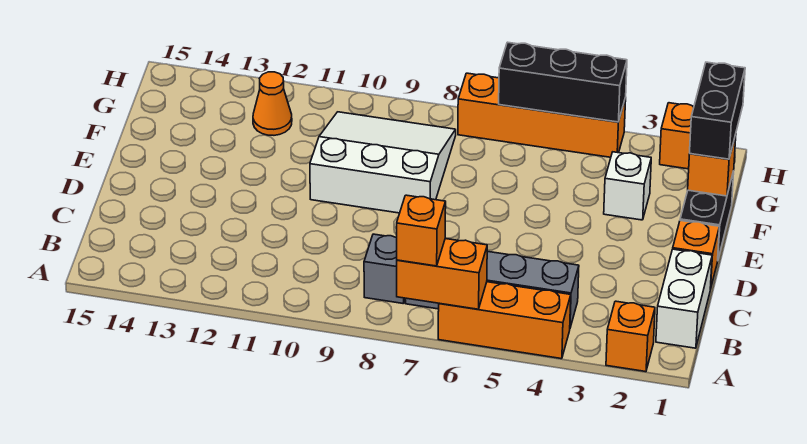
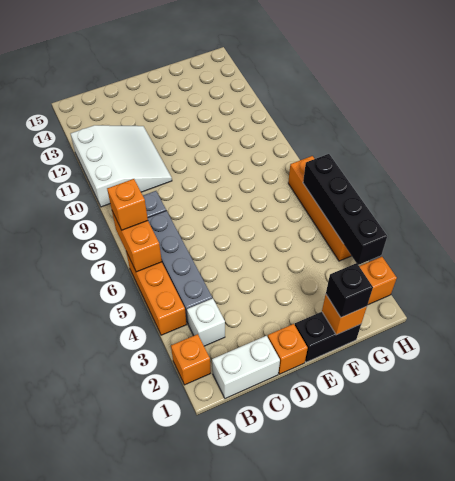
white 3x3 slope [310,112,456,213] -> white 3x3 slope moved to [71,125,172,207]
black 1x2 brick [690,62,745,159] -> black 1x1 brick [326,263,373,317]
white 1x1 brick [604,152,651,220] -> white 1x1 brick moved to [187,298,225,346]
orange 1x1 cone [253,72,292,135] -> none
black 1x3 brick [499,42,627,122] -> black 1x4 brick [303,154,387,265]

